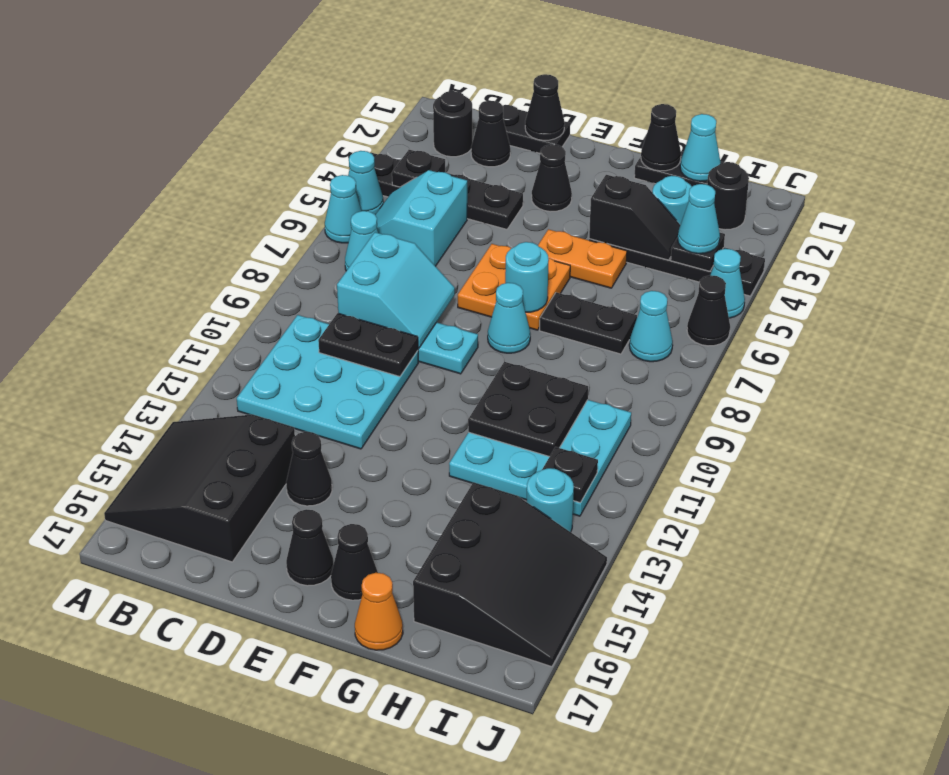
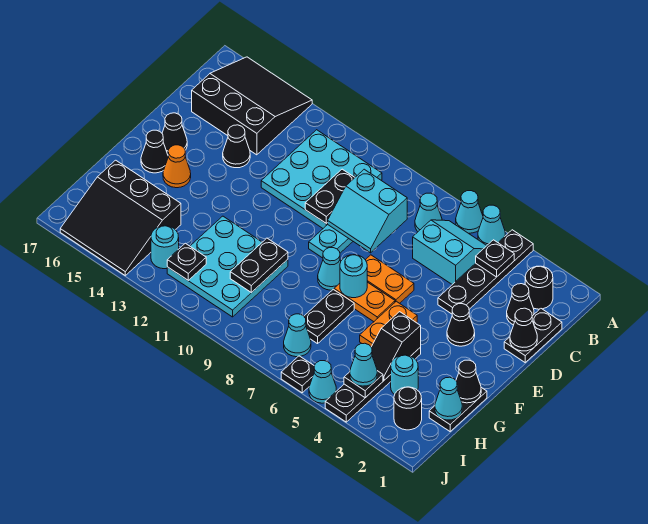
black 2x2 plate [468,362,588,457] -> black 1x2 plate [230,238,288,293]
orange 1x1 cone [355,573,403,650] -> orange 1x1 cone moved to [163,145,191,188]
black 1x1 cone [687,275,730,346] -> black 1x1 plate [281,356,314,393]

